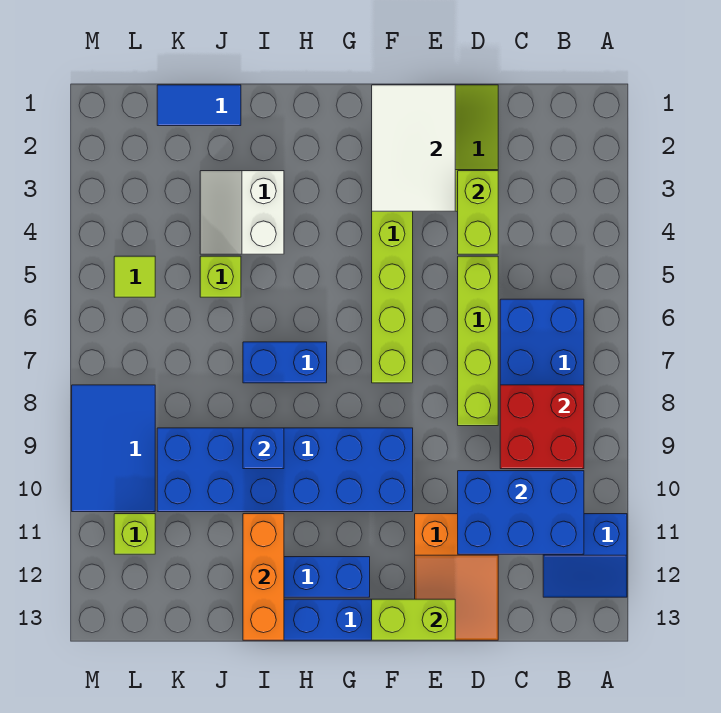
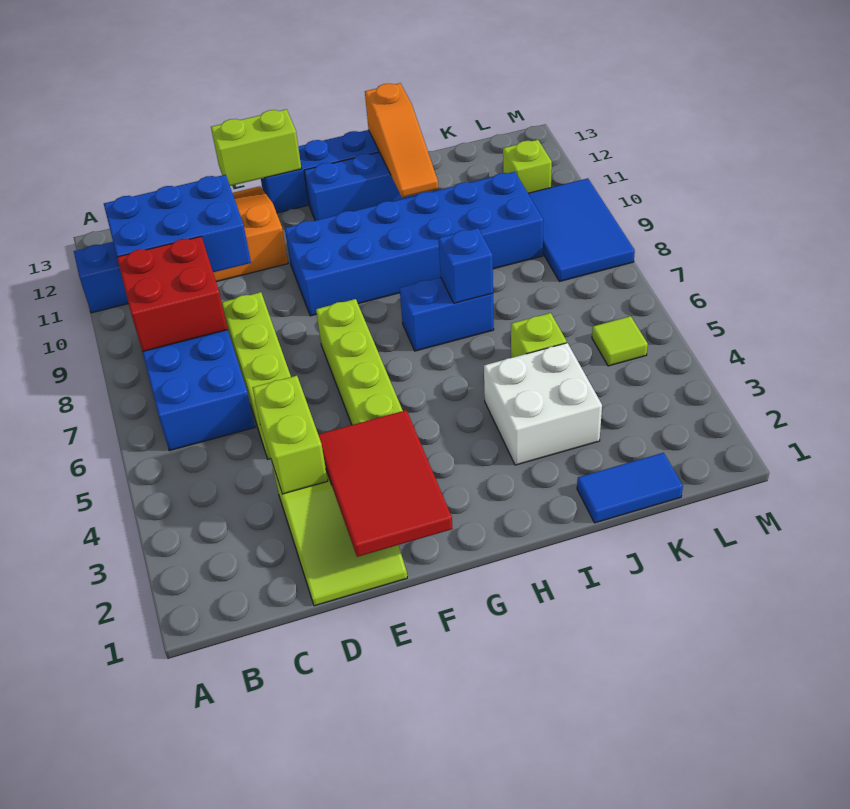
white 2x3 tile [372,85,455,211] -> red 2x3 tile [318,410,453,557]
white 2x2 slope [200,171,284,254] -> white 2x2 brick [484,343,602,465]
blue 1x1 brick [243,428,284,469] -> blue 1x1 brick moved to [438,228,493,303]
orange 1x3 brick [243,514,284,640] -> orange 1x3 slope [365,83,438,197]

